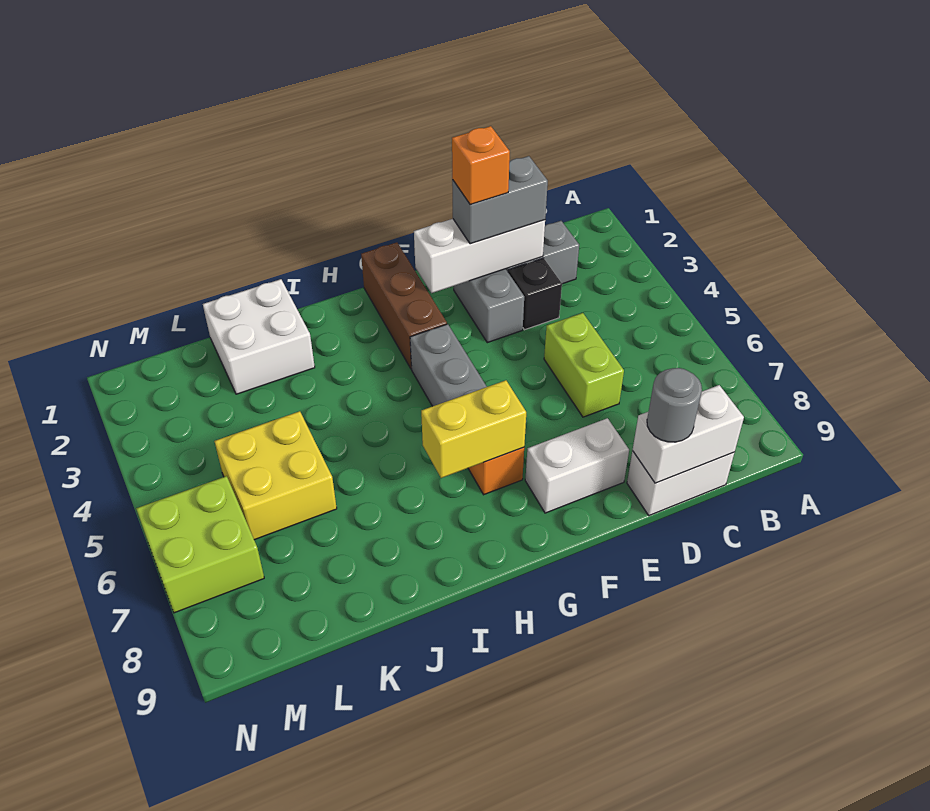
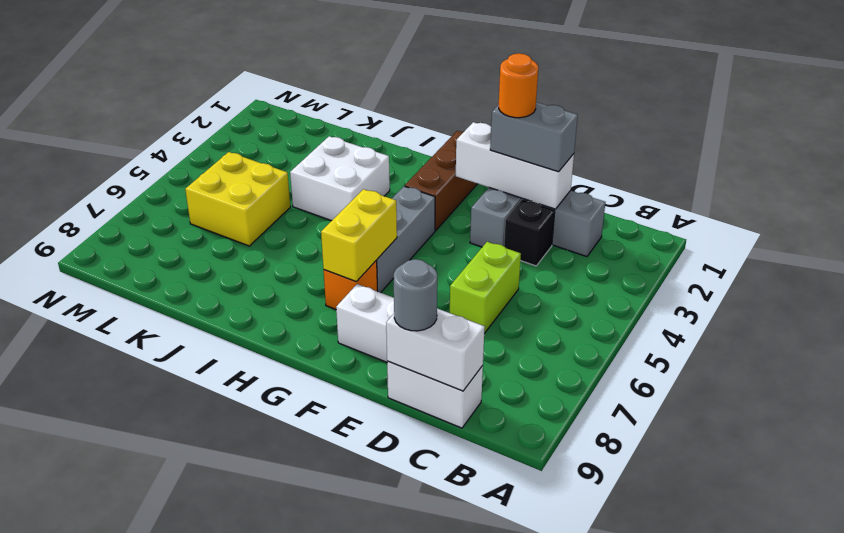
orange 1x1 brick [452,126,510,205] -> orange 1x1 round brick [499,53,538,118]
yellow 1x2 brick [421,380,526,478] -> yellow 1x2 brick turned to [321,189,397,282]
white 2x2 brick [203,279,315,394] -> white 2x2 brick moved to [290,136,390,221]
lime 2x2 brick [136,476,264,613] -> none

